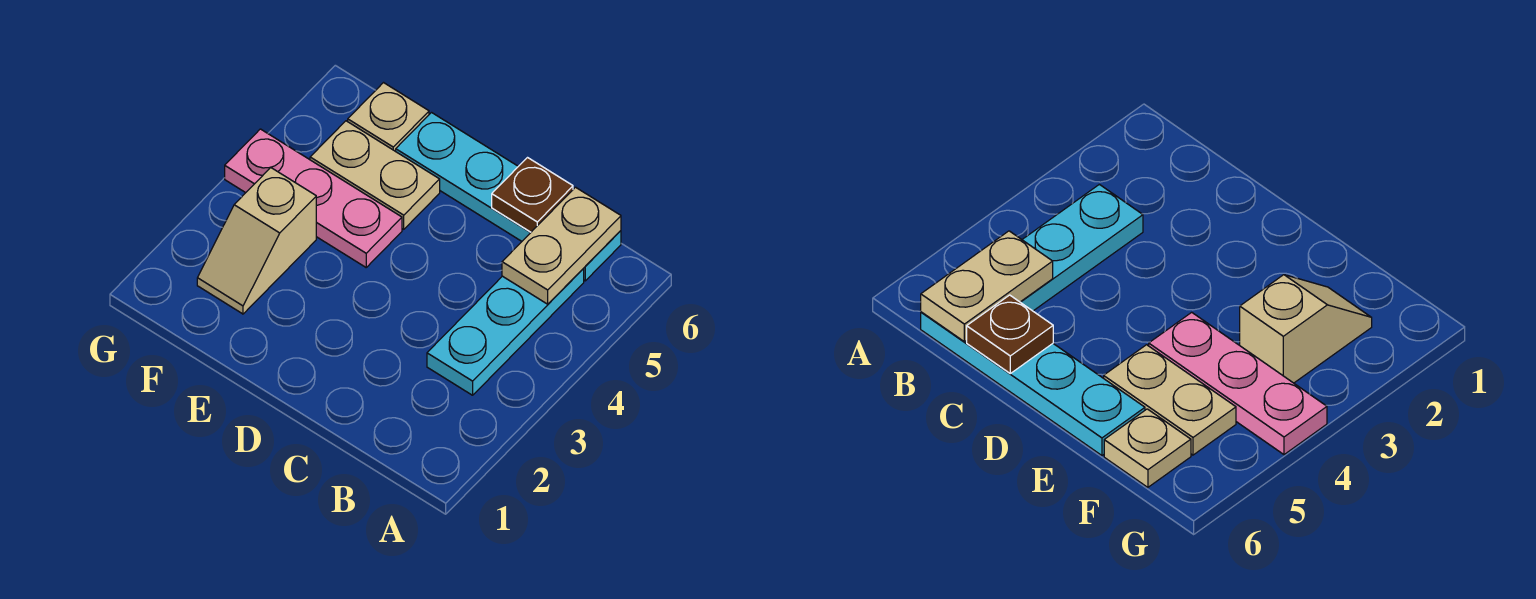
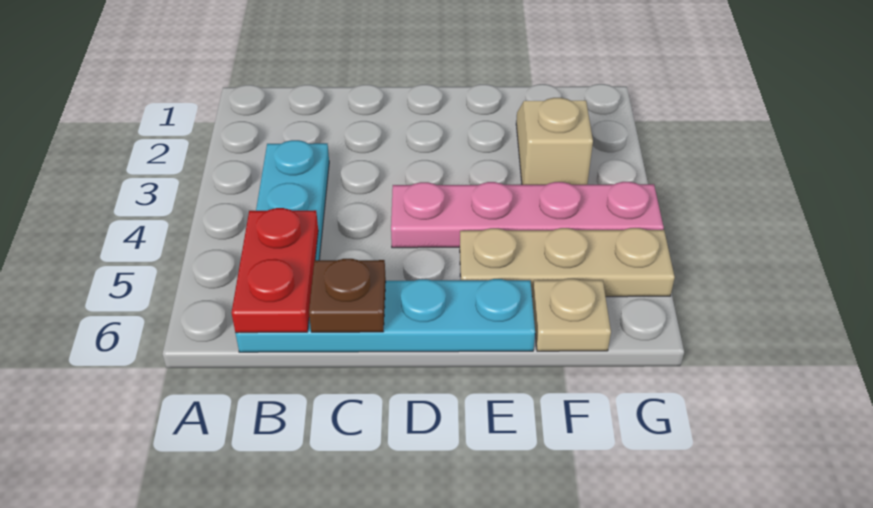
tan 1x2 plate [502,187,621,304] -> red 1x2 plate [232,208,318,333]
pink 1x3 plate [225,129,402,267] -> pink 1x4 plate [391,182,664,248]
tan 1x2 plate [310,121,440,229] -> tan 1x3 plate [460,228,675,297]

